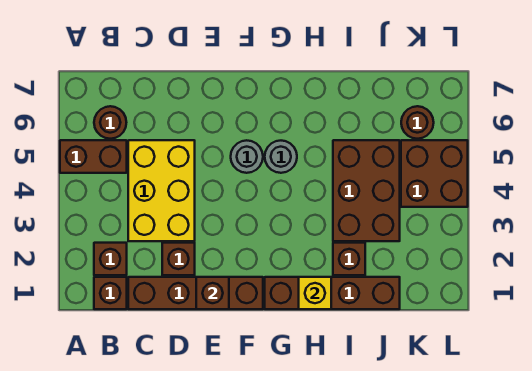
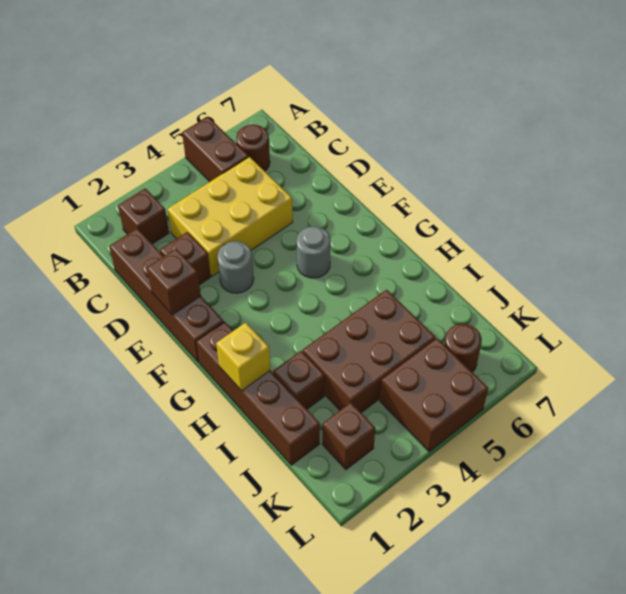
brown 1x1 brick [94,277,127,309] -> brown 1x1 brick moved to [322,403,375,469]
grey 1x1 round brick [265,141,297,173] -> grey 1x1 round brick moved to [217,241,254,293]

